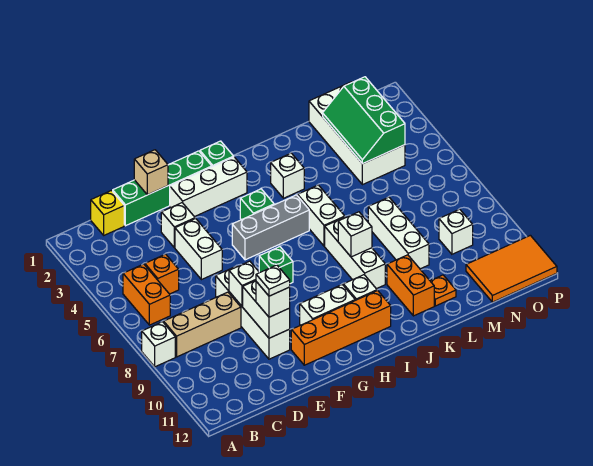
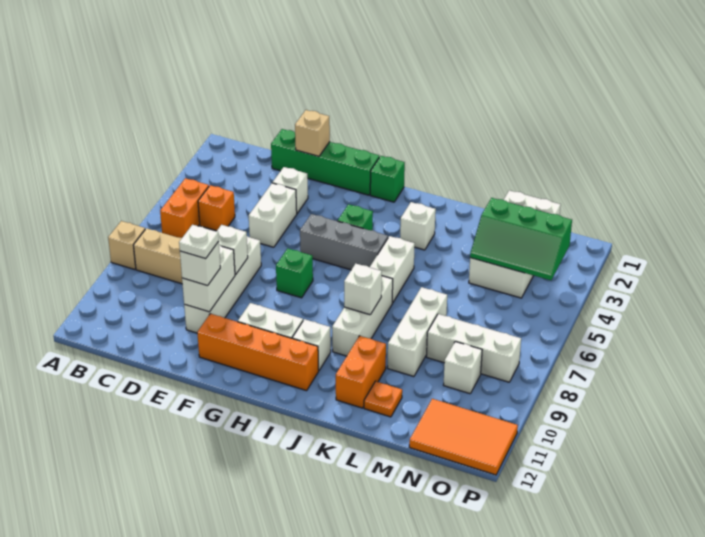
white 1x1 brick [142,322,175,367] -> tan 1x1 brick [108,221,145,269]
yellow 1x1 brick [91,191,124,235] -> none
white 1x3 brick [170,157,247,217] -> white 1x3 brick moved to [427,314,521,382]
green 2x3 slope [323,77,405,164] -> green 2x3 slope turned to [470,198,572,280]

